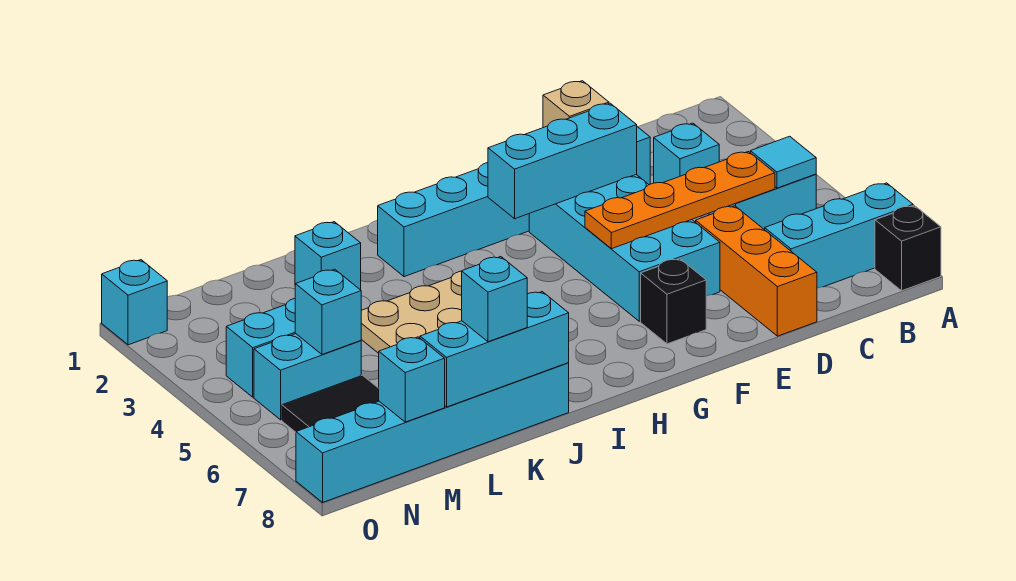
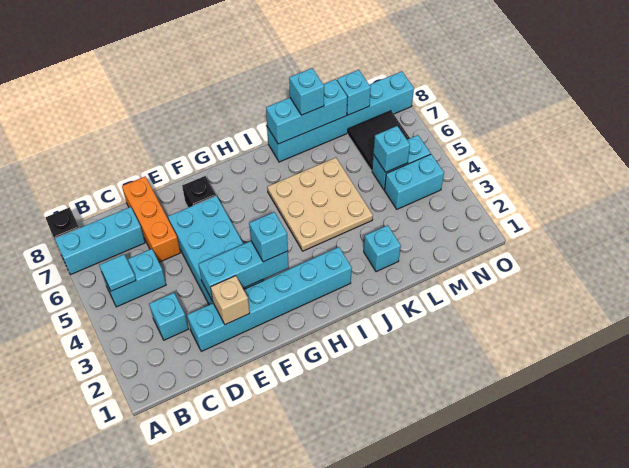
orange 1x4 plate [585,152,775,249] -> none
cyan 1x1 brick [102,260,167,345] -> cyan 1x1 brick moved to [249,212,288,262]

